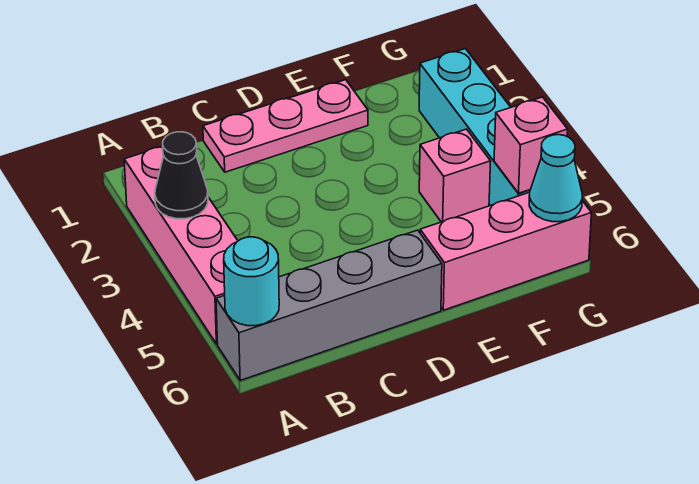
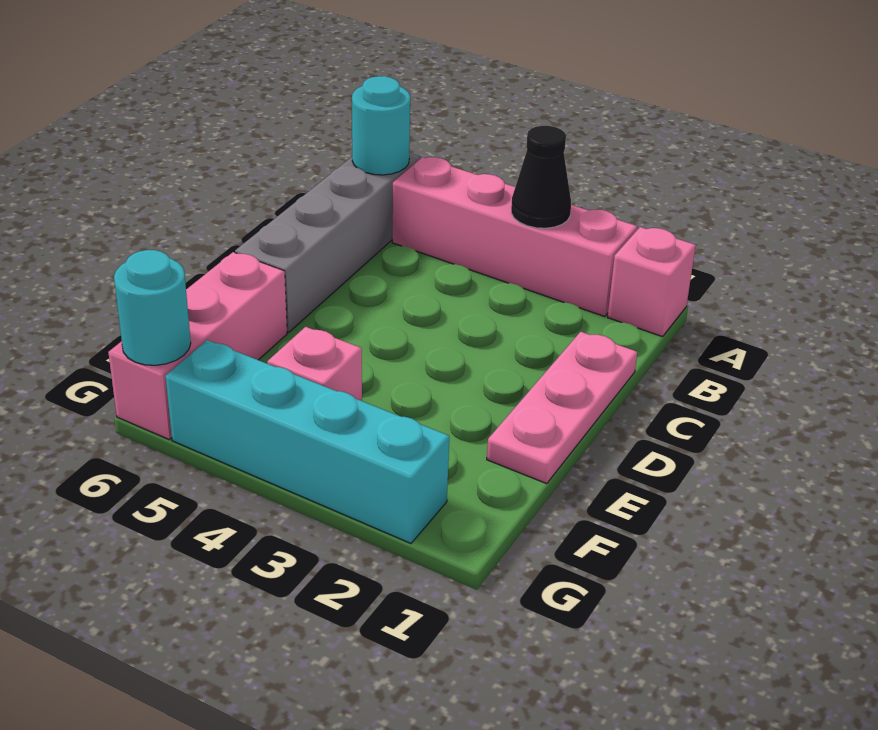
pink 1x1 brick [494,97,568,193] -> pink 1x1 brick moved to [608,227,696,337]
cyan 1x1 cone [529,135,582,222] -> cyan 1x1 round brick [114,250,191,365]

